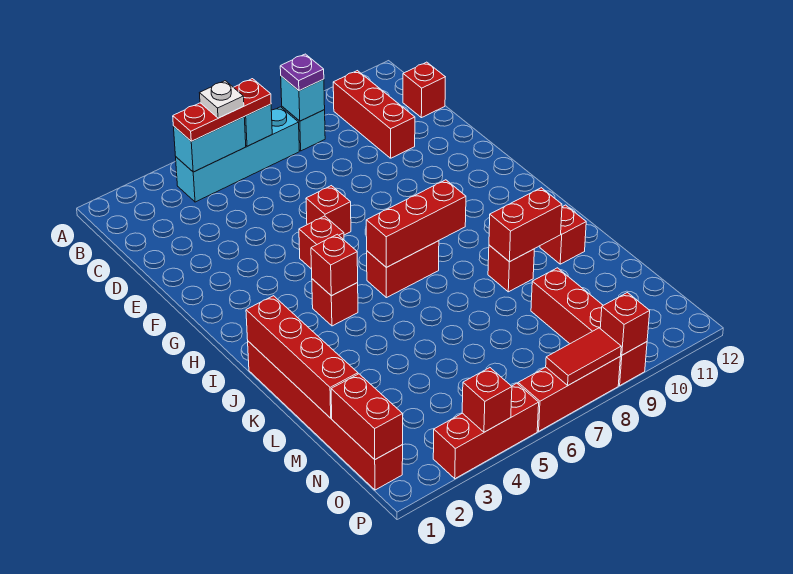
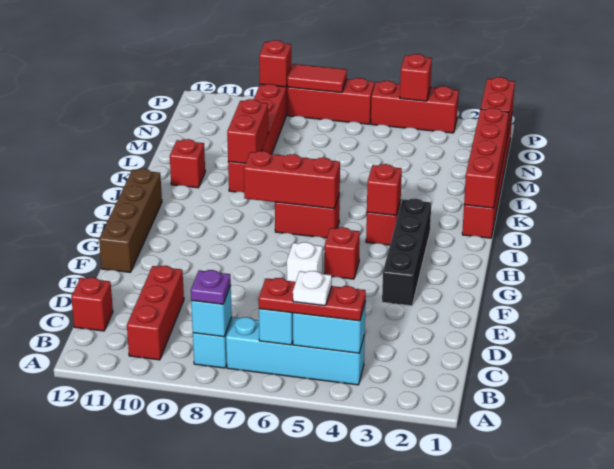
none -> black 1x4 brick [382,198,431,306]
red 1x1 brick [306,186,351,235] -> white 1x1 brick [287,242,323,282]
none -> brown 1x4 brick [99,169,162,272]
red 1x2 brick [489,188,562,262] -> red 1x2 brick turned to [227,99,268,163]

